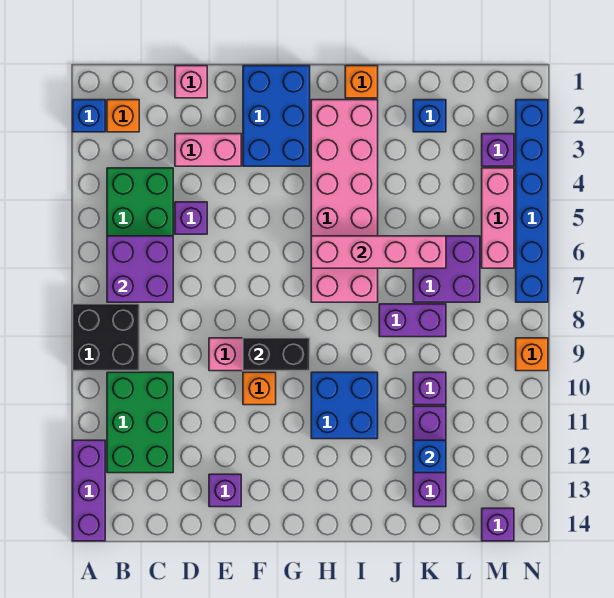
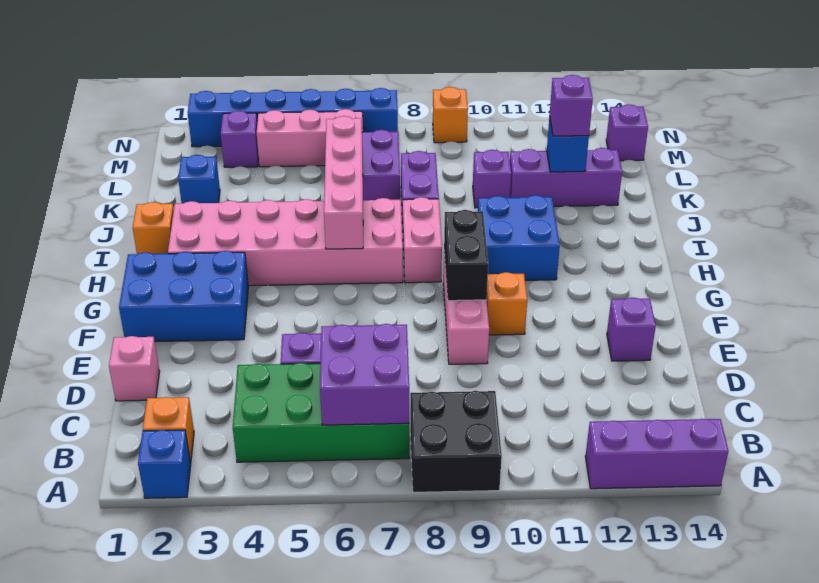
green 2x3 brick [107,372,173,473] -> none
pink 1x2 brick [175,134,241,166] -> pink 1x2 brick moved to [403,197,442,283]
none -> purple 1x1 brick [550,75,593,136]

